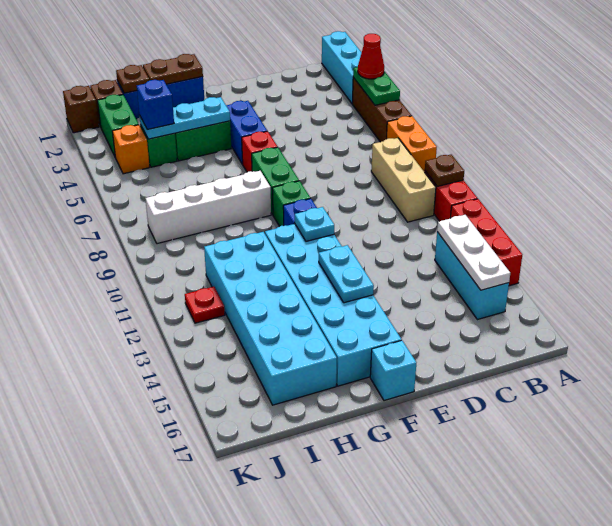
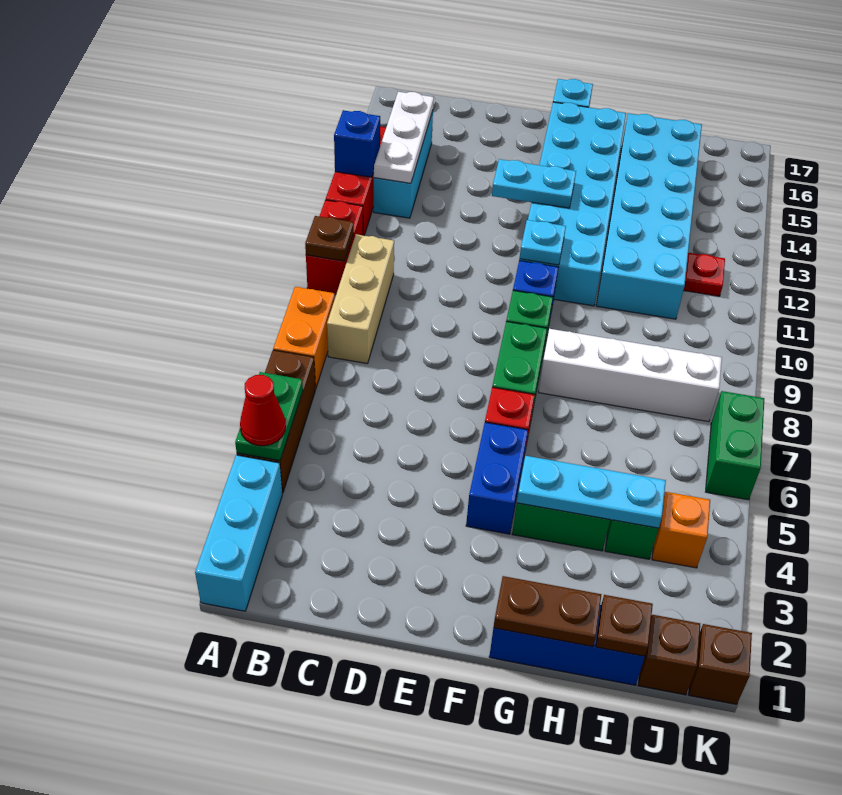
cyan 1x2 plate [319,245,374,303] -> cyan 1x2 plate turned to [492,159,576,208]
blue 1x1 brick [137,80,174,130] -> blue 1x1 brick moved to [334,110,380,177]
green 1x2 brick [97,95,139,156] -> green 1x2 brick moved to [706,391,764,500]

